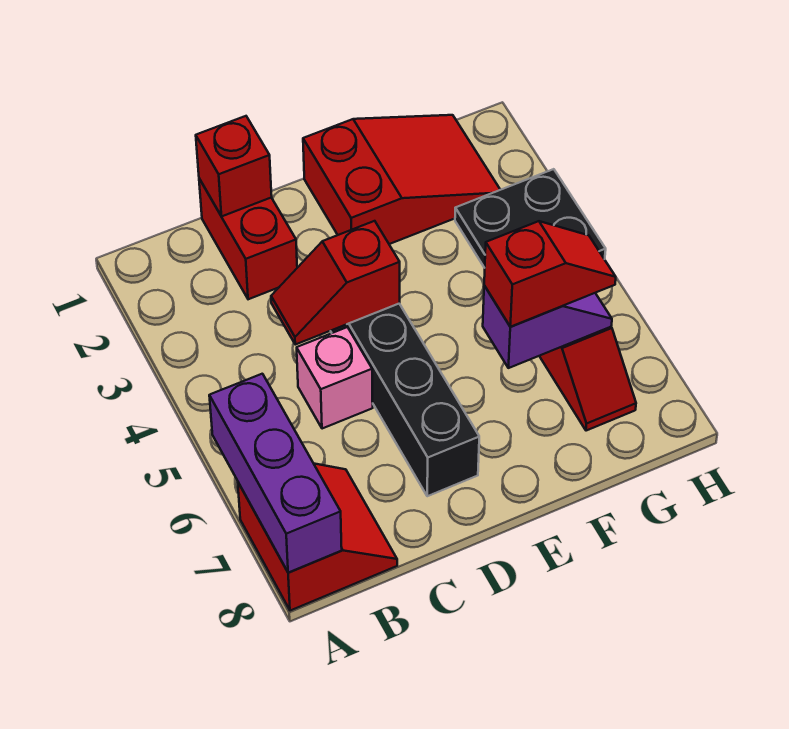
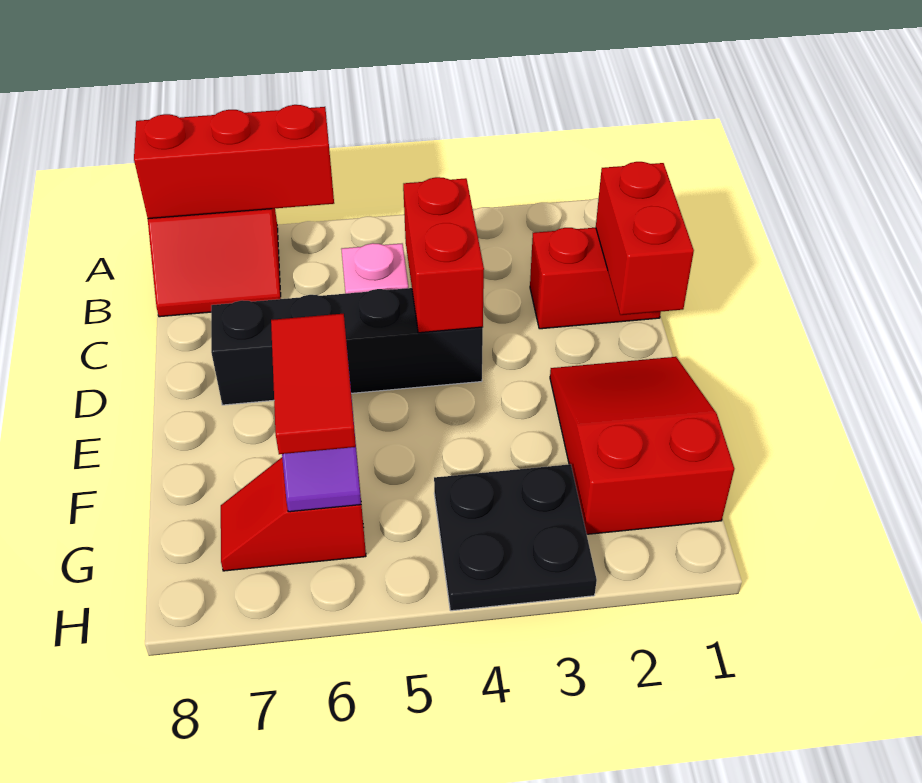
purple 1x3 brick [209,374,342,573] -> red 1x3 brick [134,105,334,219]
red 1x1 brick [196,116,272,216] -> red 1x2 brick [596,162,694,315]
red 1x2 slope [271,221,400,345] -> red 1x2 brick [403,177,484,333]
red 2x3 slope [303,115,500,244] -> red 2x3 slope turned to [550,357,734,534]
red 1x2 slope [484,221,616,327] -> red 1x2 tile [271,314,356,454]

